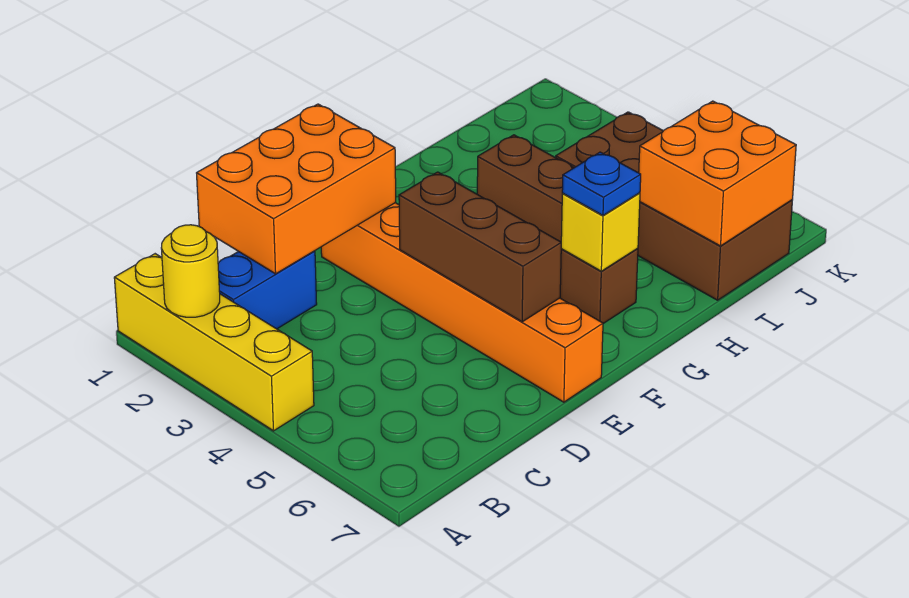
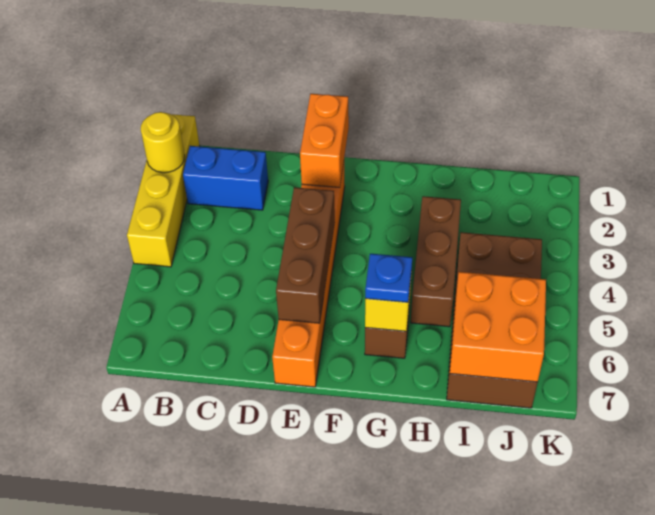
orange 2x3 brick [197,104,396,274] -> orange 1x2 brick [300,94,349,187]

